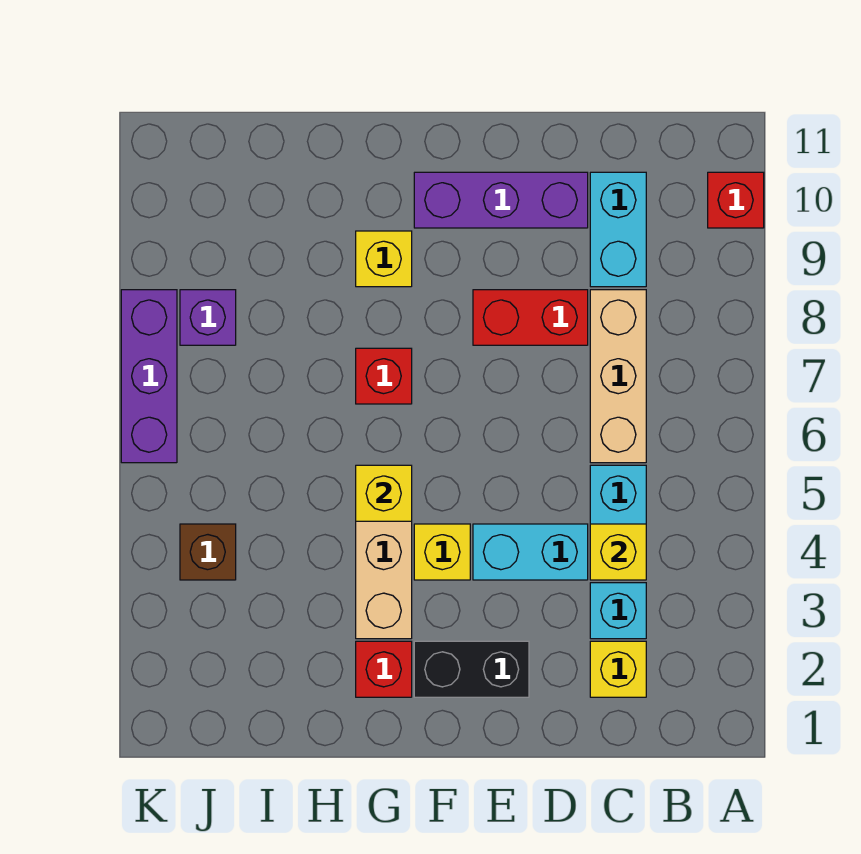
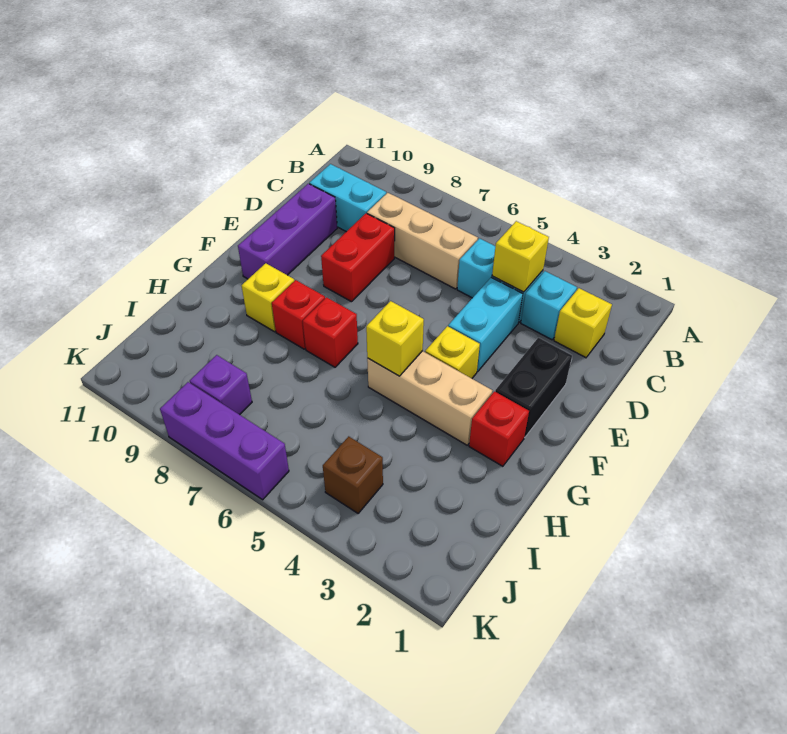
red 1x1 brick [708,172,764,228] -> red 1x1 brick moved to [272,280,325,349]

